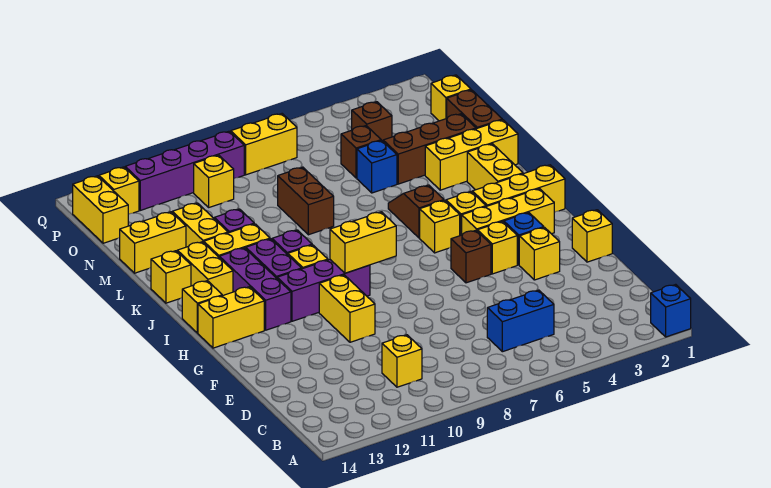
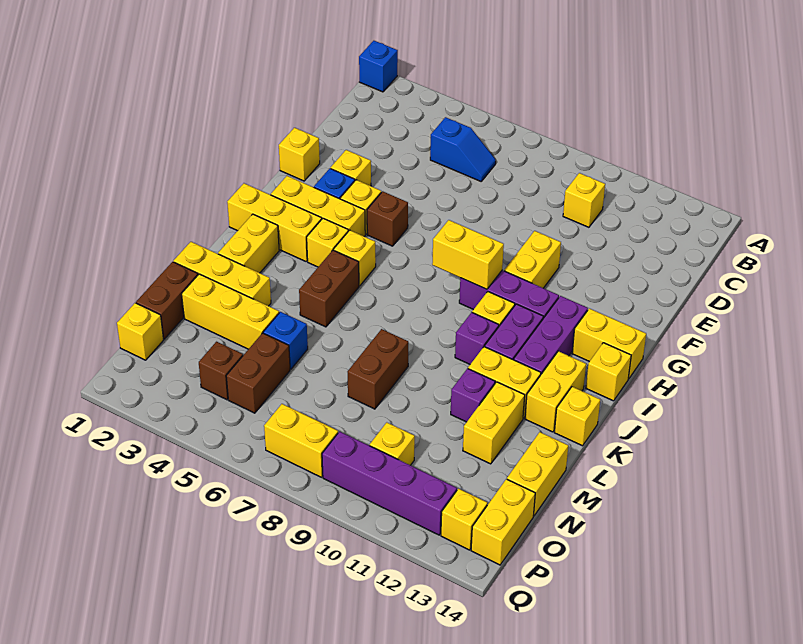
blue 1x2 brick [487,290,554,352] -> blue 1x2 slope [430,117,496,181]
brown 1x2 slope [388,185,444,238] -> brown 1x2 brick [299,250,359,327]
brown 1x3 brick [383,114,476,184] -> yellow 1x3 brick [182,274,279,349]
yellow 1x2 brick [120,212,186,273] -> yellow 1x2 brick turned to [507,432,568,516]
brown 1x1 brick [341,126,381,178] -> brown 1x2 brick [226,333,290,413]

